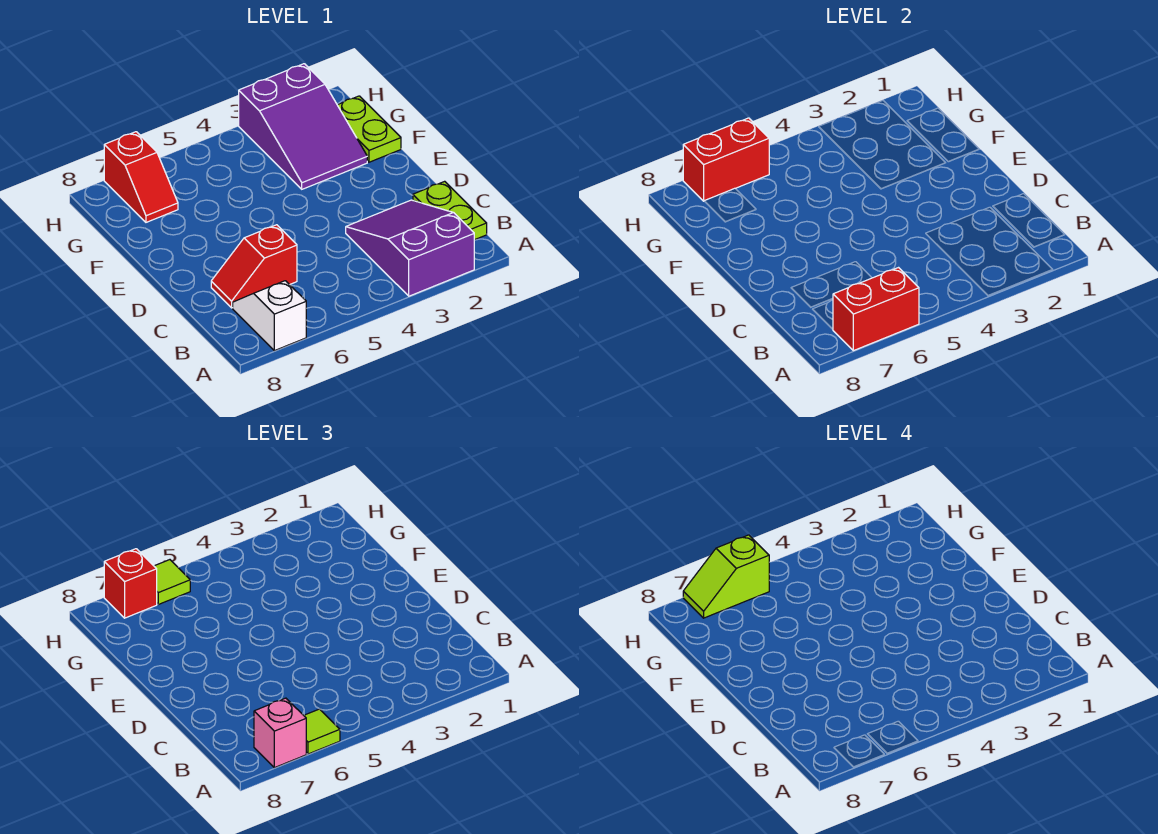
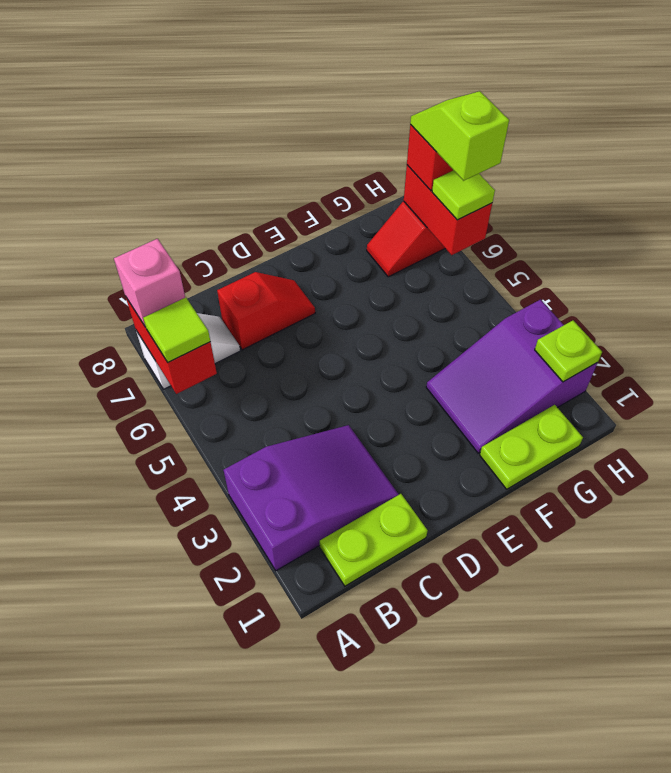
red 1x2 slope [211,225,297,308] -> red 1x2 slope turned to [217,272,315,350]
none -> lime 1x1 plate [535,321,602,382]

